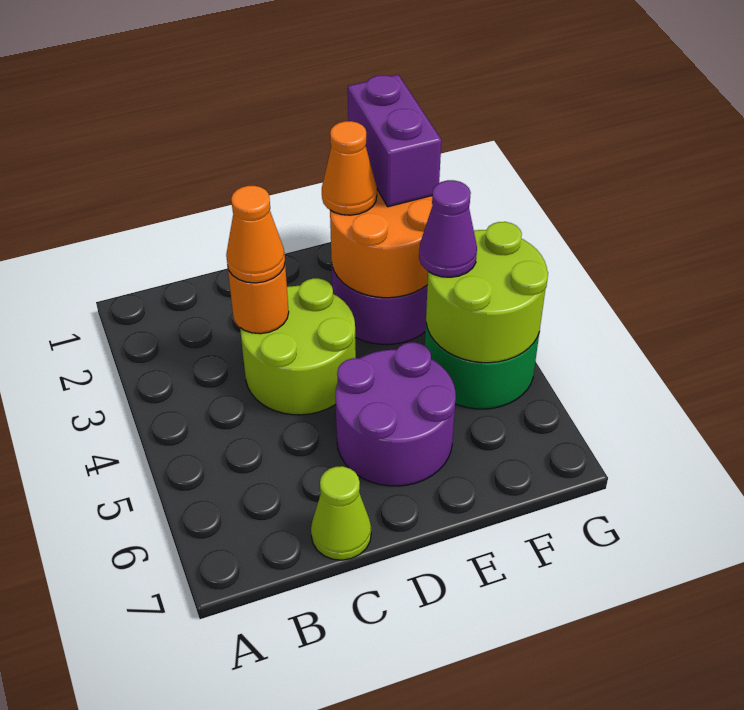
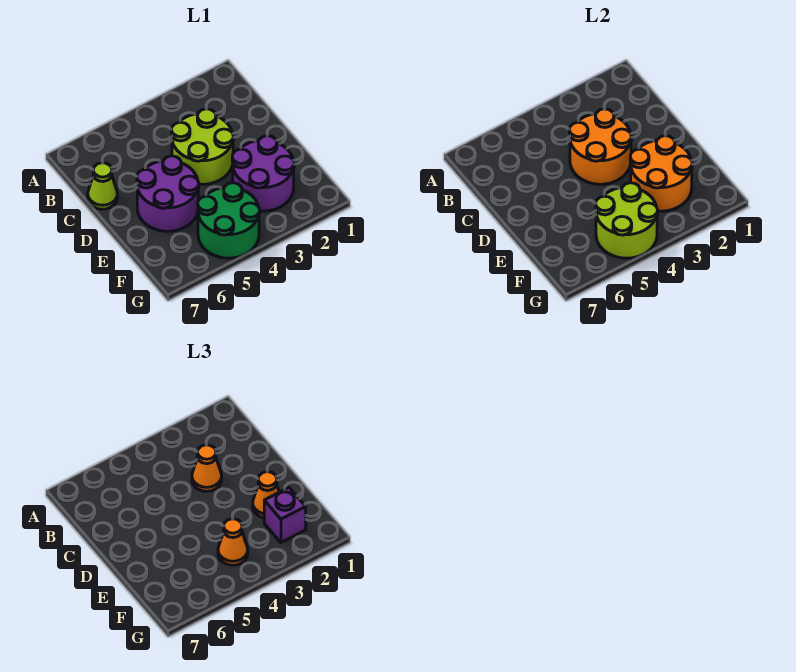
orange 1x1 round brick [228,265,289,334] -> orange 2x2 round brick [569,109,632,184]
purple 1x2 brick [348,75,441,207] -> purple 1x1 brick [264,488,306,543]
purple 1x1 cone [419,180,477,277] -> orange 1x1 cone [218,519,248,565]

